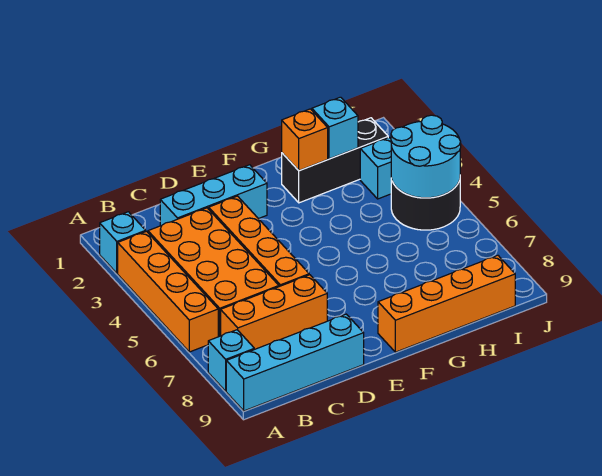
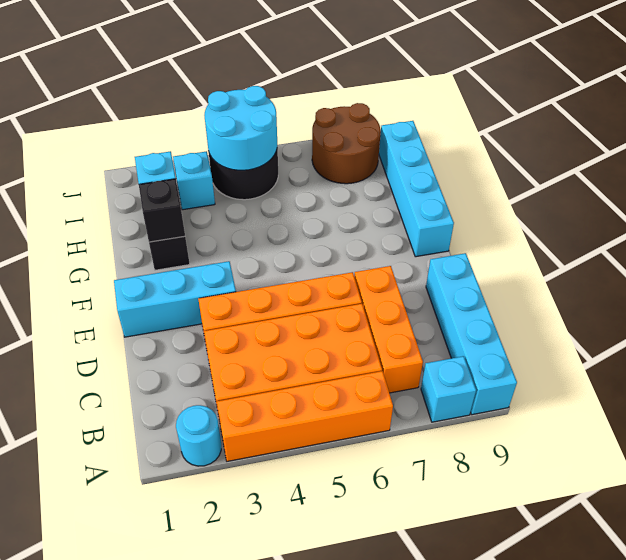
cyan 1x1 brick [100,212,146,273] -> cyan 1x1 round brick [176,405,221,466]
cyan 1x3 brick [160,165,267,226] -> cyan 1x3 brick turned to [114,261,236,337]
orange 1x4 brick [378,255,515,352] -> cyan 1x4 brick [379,121,454,257]
orange 1x1 brick [282,109,328,171] -> black 1x1 brick [139,179,185,242]
none -> brown 2x2 round brick [312,103,381,184]

